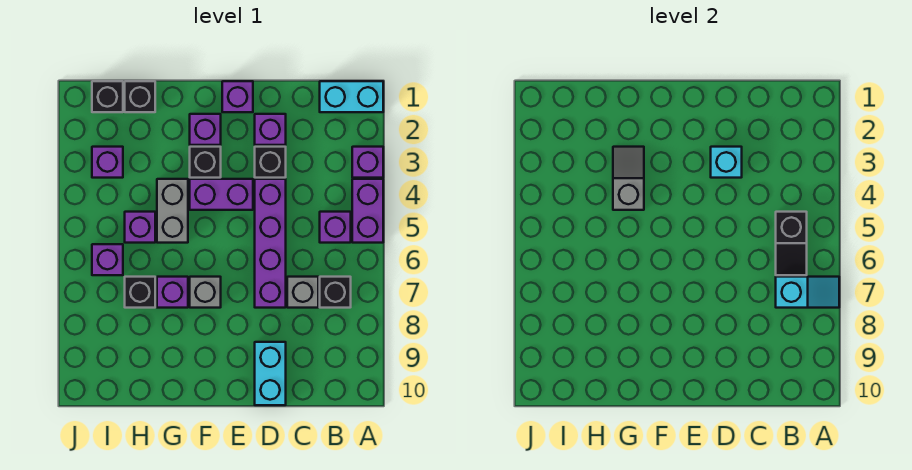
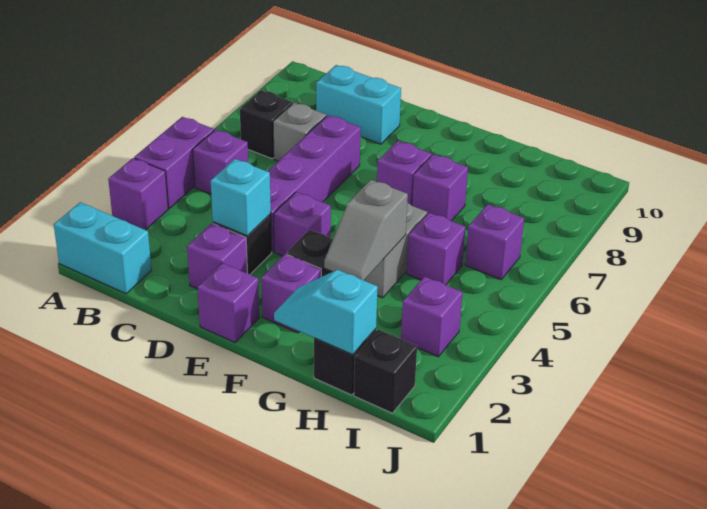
cyan 1x2 slope [776,277,839,308] -> cyan 1x2 slope moved to [274,270,378,354]
black 1x2 slope [776,212,807,275] -> none
cyan 1x2 brick [255,342,286,405] -> cyan 1x2 brick turned to [316,65,401,144]
purple 1x2 brick [190,179,253,210] -> purple 1x1 brick [274,192,331,256]
grey 1x1 brick [190,277,221,308] -> purple 1x1 brick [377,141,432,206]
black 1x1 brick [125,277,155,308] -> none

